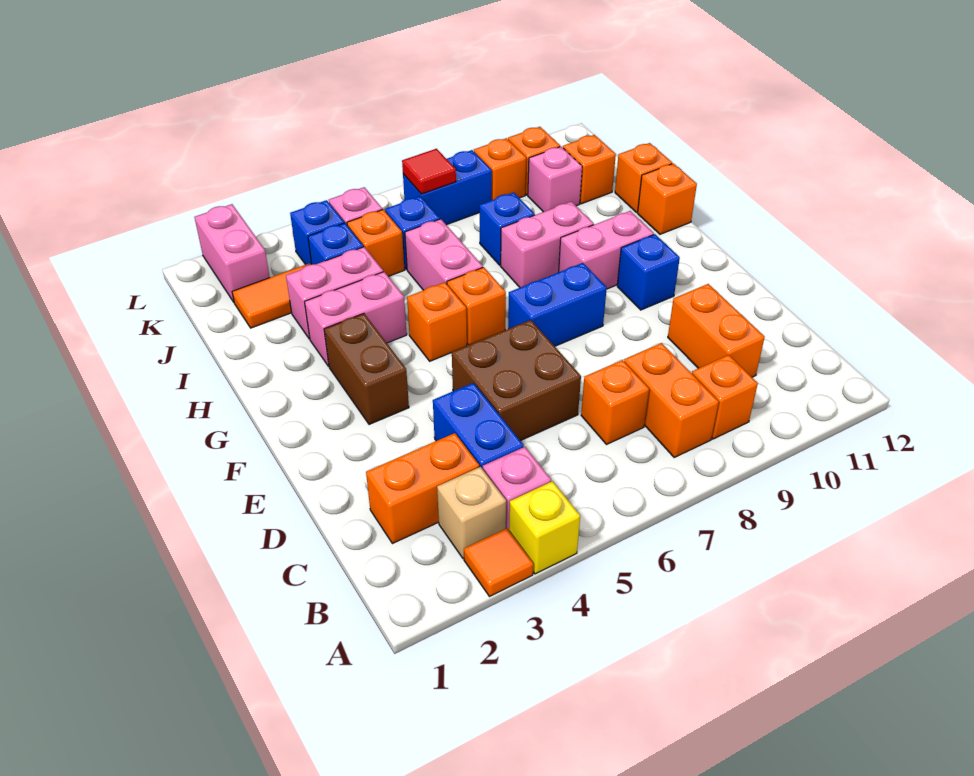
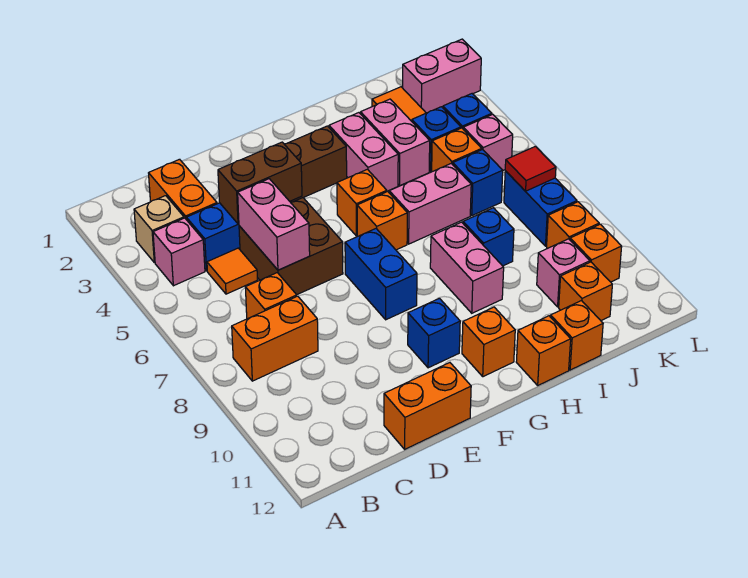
orange 1x1 tile [464,528,533,597] -> orange 1x1 tile moved to [207,248,257,294]
yellow 1x1 brick [509,481,580,574] -> none
orange 1x1 brick [692,355,758,439] -> orange 1x1 brick moved to [462,307,515,377]
orange 1x2 brick [668,284,765,377] -> orange 1x2 brick moved to [384,363,471,449]
none -> brown 1x2 brick [218,142,302,224]
pink 1x2 brick [559,211,654,289] -> pink 1x2 brick moved to [238,179,310,270]

